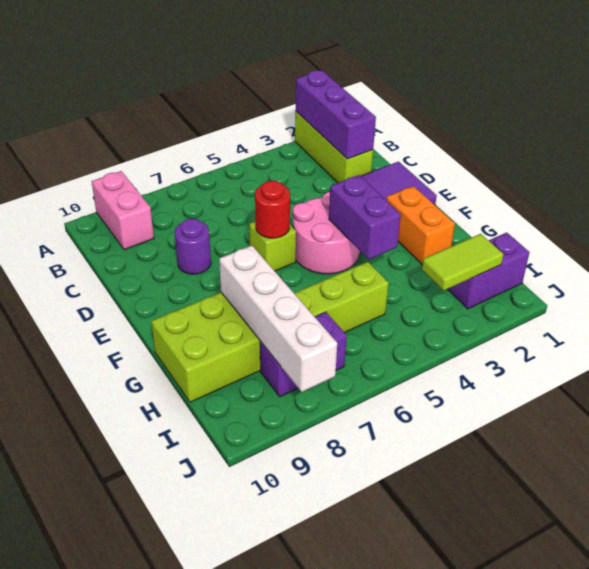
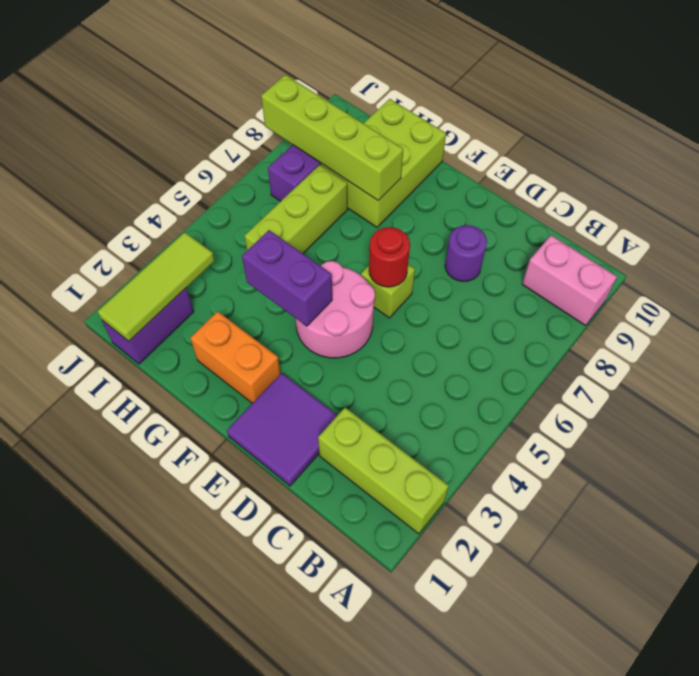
purple 1x3 brick [295,70,376,159] -> none
white 1x4 brick [219,245,337,392] -> lime 1x4 brick [261,75,403,201]
lime 1x2 tile [422,234,503,290] -> lime 1x3 tile [98,232,214,341]

